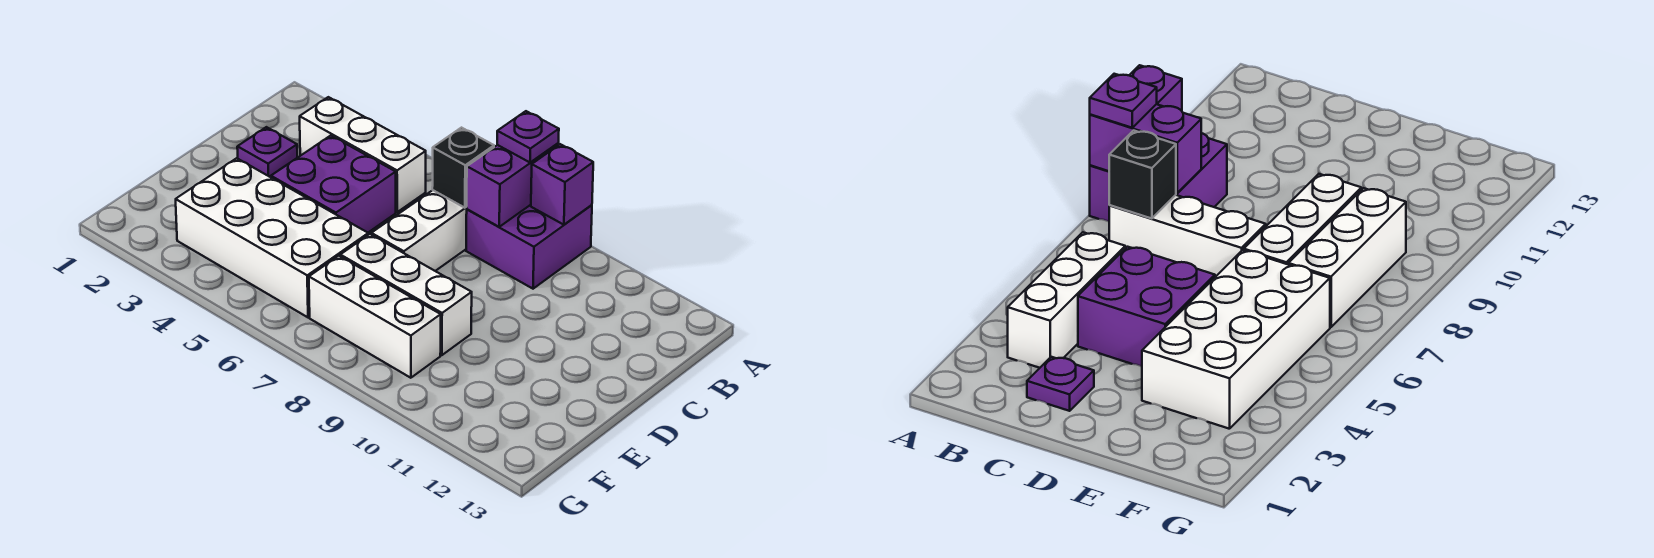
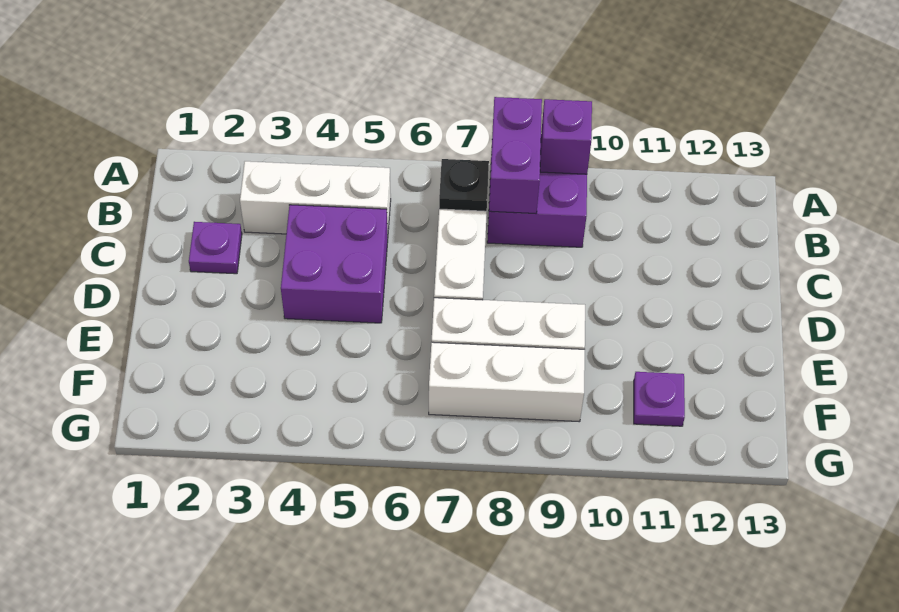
purple 1x1 plate [497,111,559,162] -> purple 1x1 plate moved to [634,372,685,426]
black 1x1 brick [432,128,494,208] -> black 1x1 plate [439,159,489,211]
white 2x4 brick [176,158,368,317] -> none

